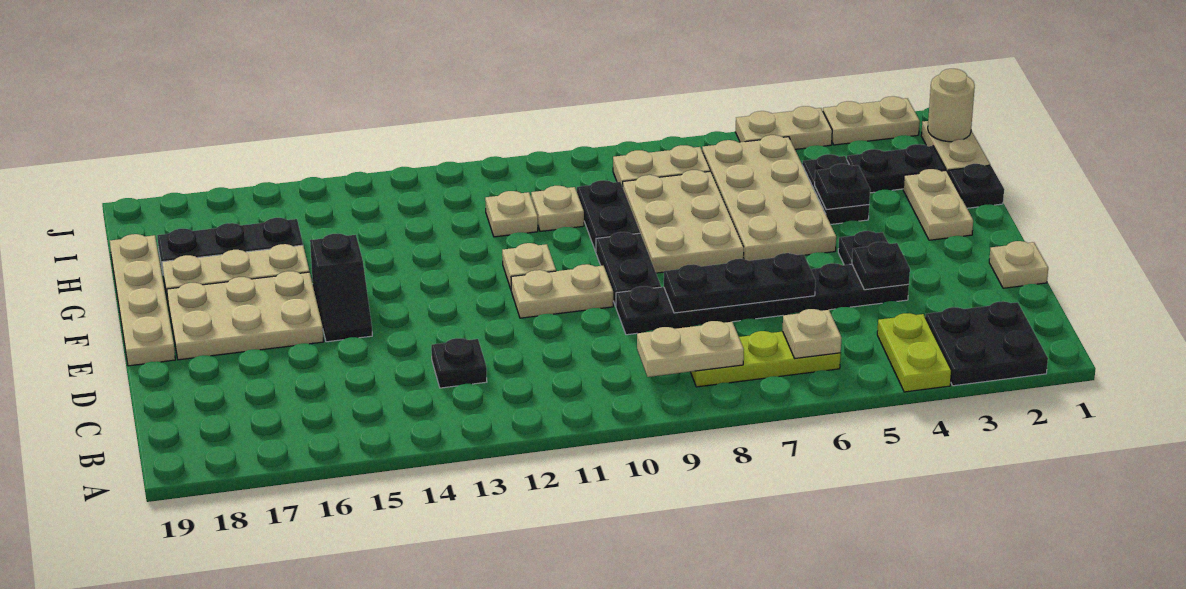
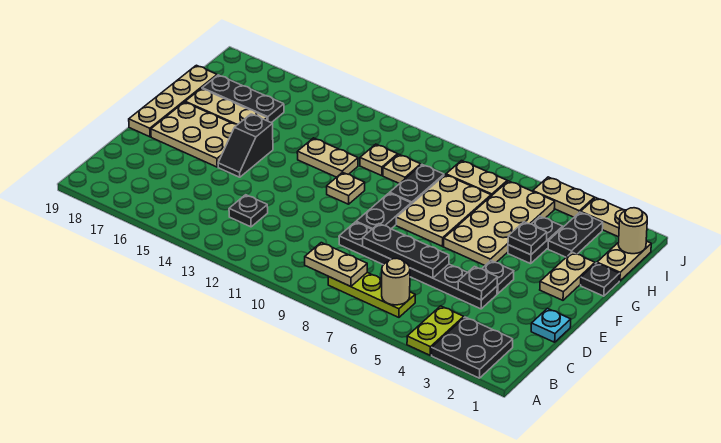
tan 1x1 plate [783,309,842,358] -> tan 1x1 round brick [382,258,410,305]
tan 1x1 plate [989,241,1048,288] -> cyan 1x1 plate [531,308,571,342]
tan 1x2 plate [511,264,613,318] -> tan 1x2 plate moved to [297,138,358,177]
black 1x2 plate [847,144,946,193] -> black 1x2 plate turned to [548,212,603,257]

